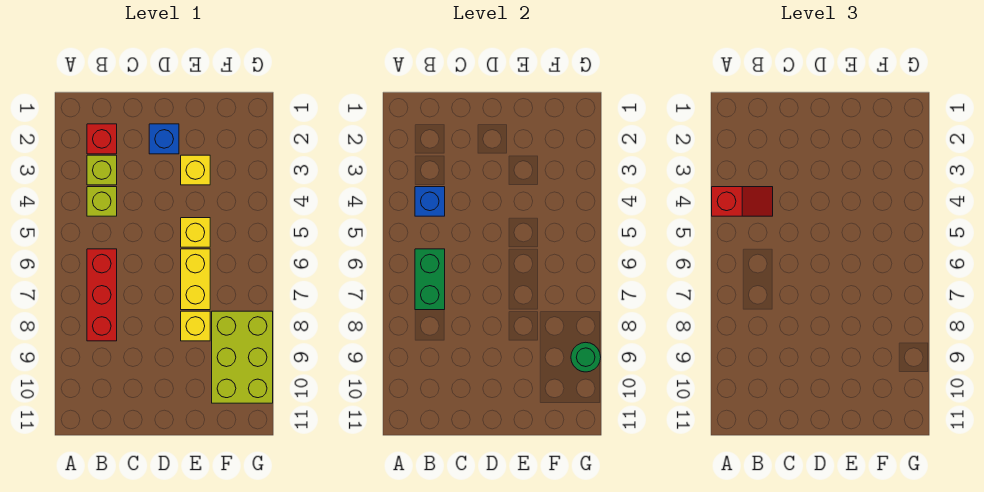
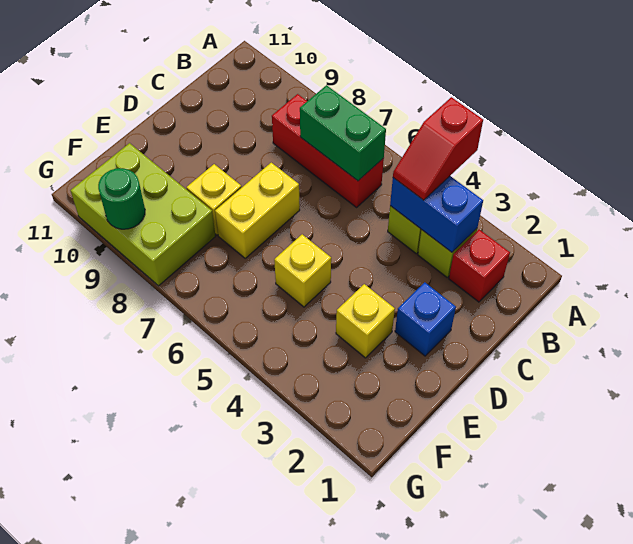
blue 1x1 brick [415,187,445,216] -> blue 1x2 brick [390,176,483,252]
yellow 1x2 brick [181,249,210,310] -> yellow 1x2 brick turned to [215,163,300,258]

